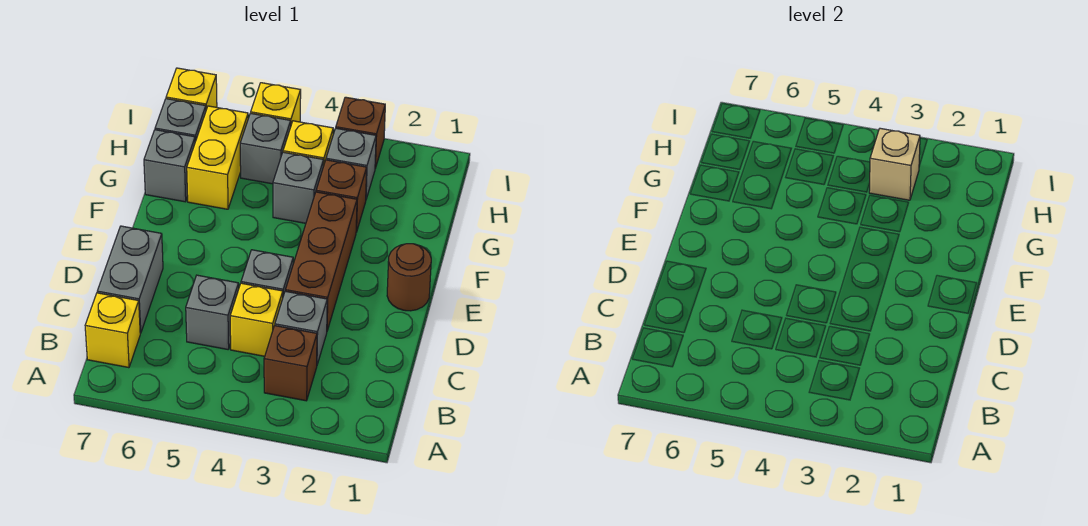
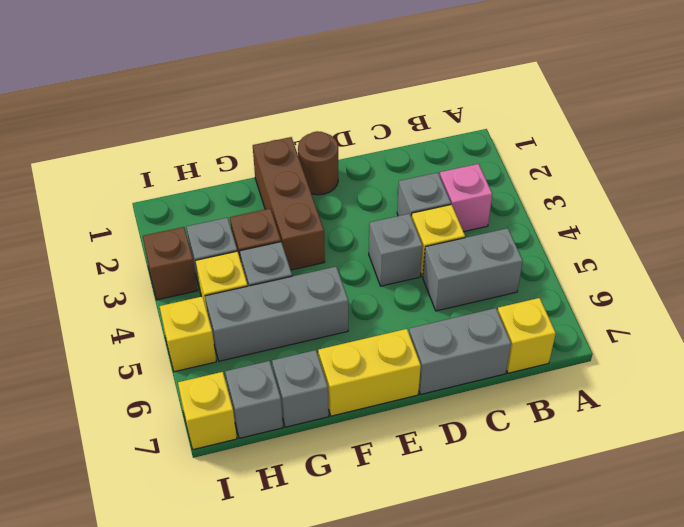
brown 1x1 brick [264,326,317,401] -> pink 1x1 brick [440,164,492,232]
grey 1x1 brick [186,275,239,349] -> grey 1x2 brick [423,228,523,311]
brown 1x3 brick [285,192,357,330] -> brown 1x3 brick turned to [253,137,325,270]
yellow 1x2 brick [187,106,248,209] -> yellow 1x2 brick moved to [318,329,421,416]
tan 1x1 brick [869,128,920,200] -> none
grey 1x1 brick [240,113,291,184] -> grey 1x3 brick [205,267,348,361]

